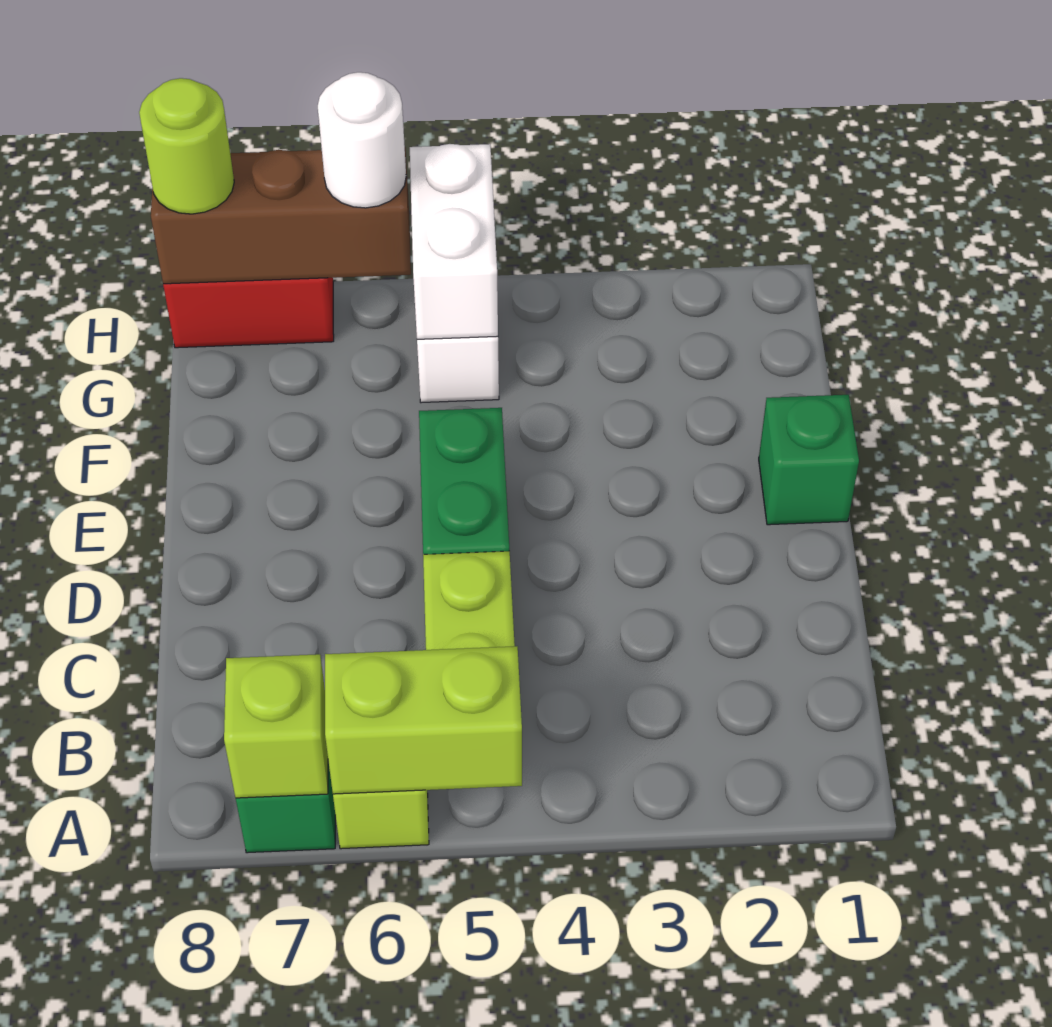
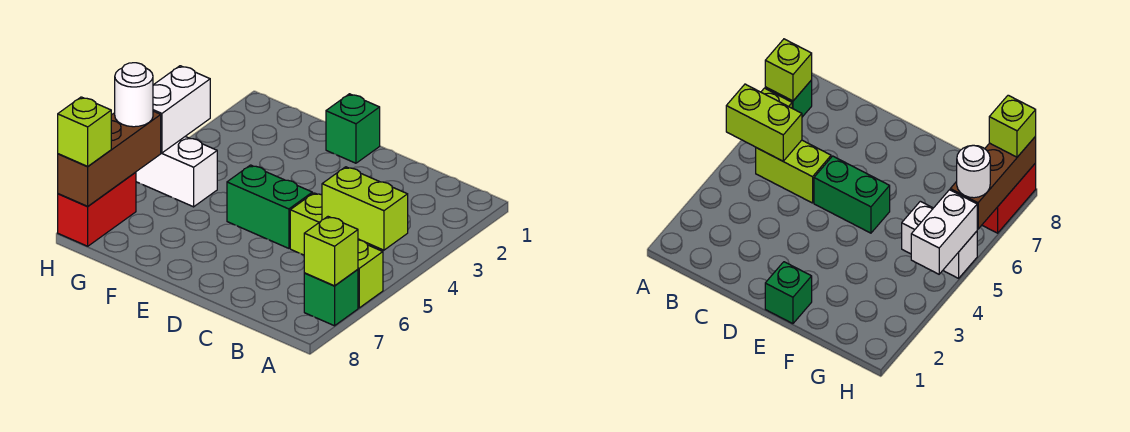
lime 1x2 brick [325,646,522,794] -> lime 1x2 brick turned to [322,167,408,250]
white 1x2 brick [410,144,498,339] -> white 1x2 brick turned to [153,66,210,153]
lime 1x1 round brick [139,78,234,214] -> lime 1x1 brick [58,97,111,167]

